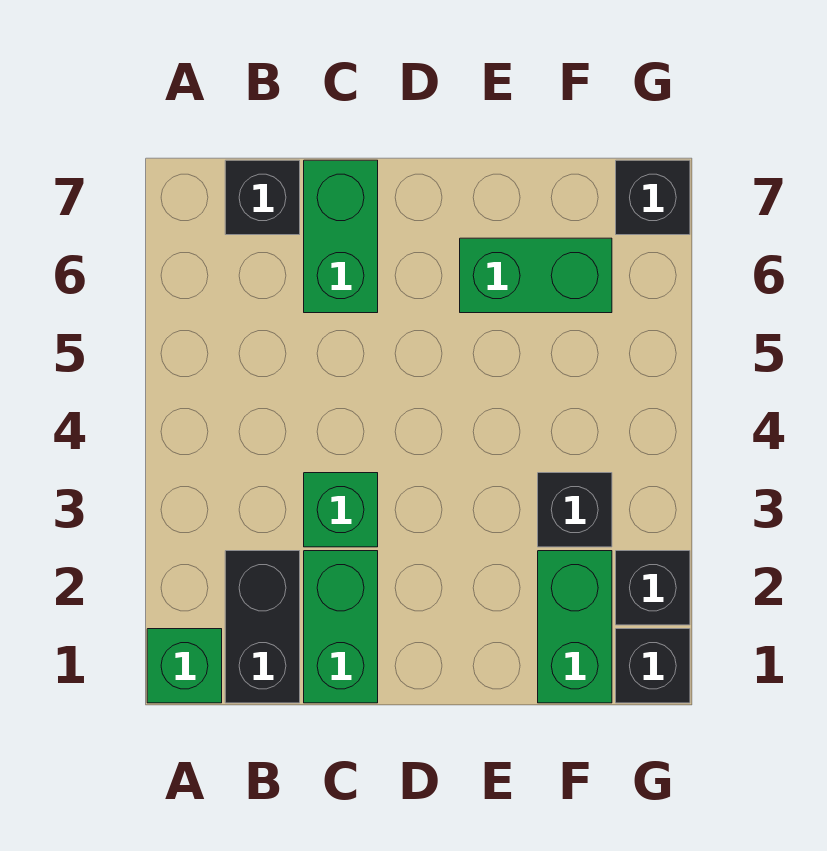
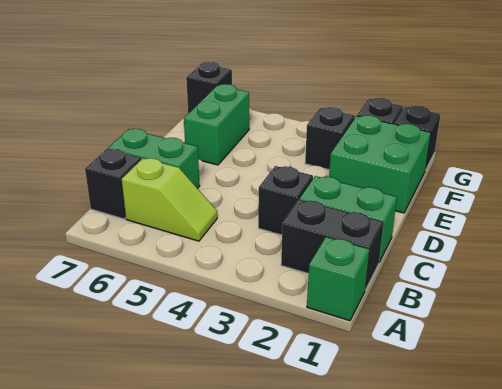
none -> lime 1x2 slope [122,158,217,241]
green 1x1 brick [304,473,378,547] -> black 1x1 brick [258,166,313,235]
green 1x2 brick [538,551,612,703] -> green 2x2 brick [329,115,431,213]

